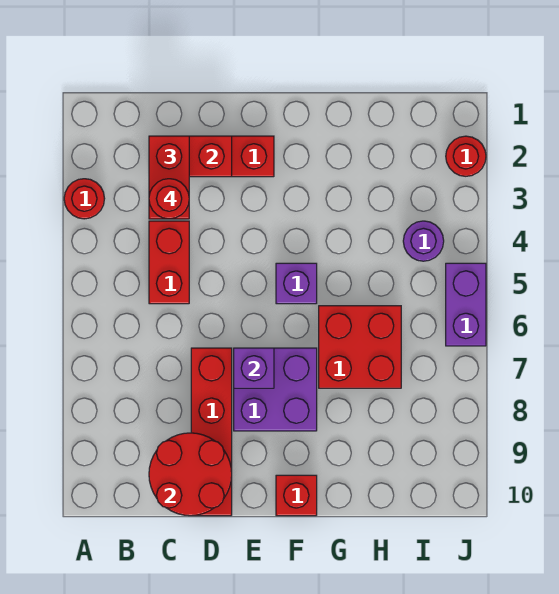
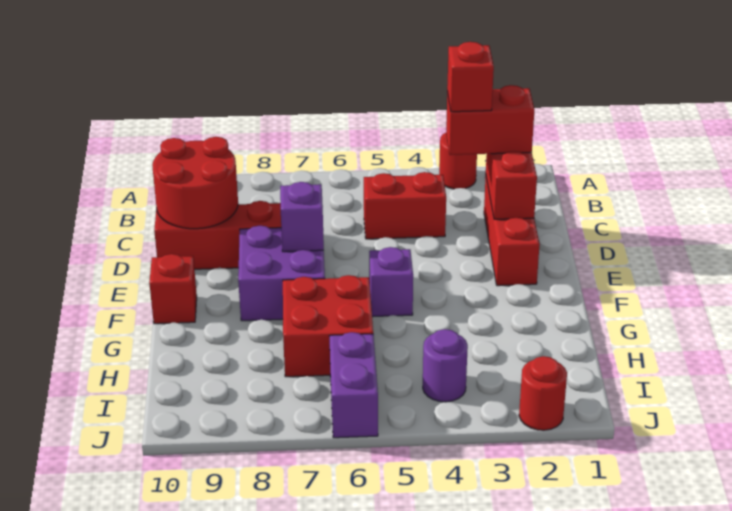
red 1x1 round brick [149,179,189,219] -> red 1x1 brick [447,42,494,112]
purple 1x2 brick [446,263,486,346] -> purple 1x2 brick turned to [330,332,378,438]

